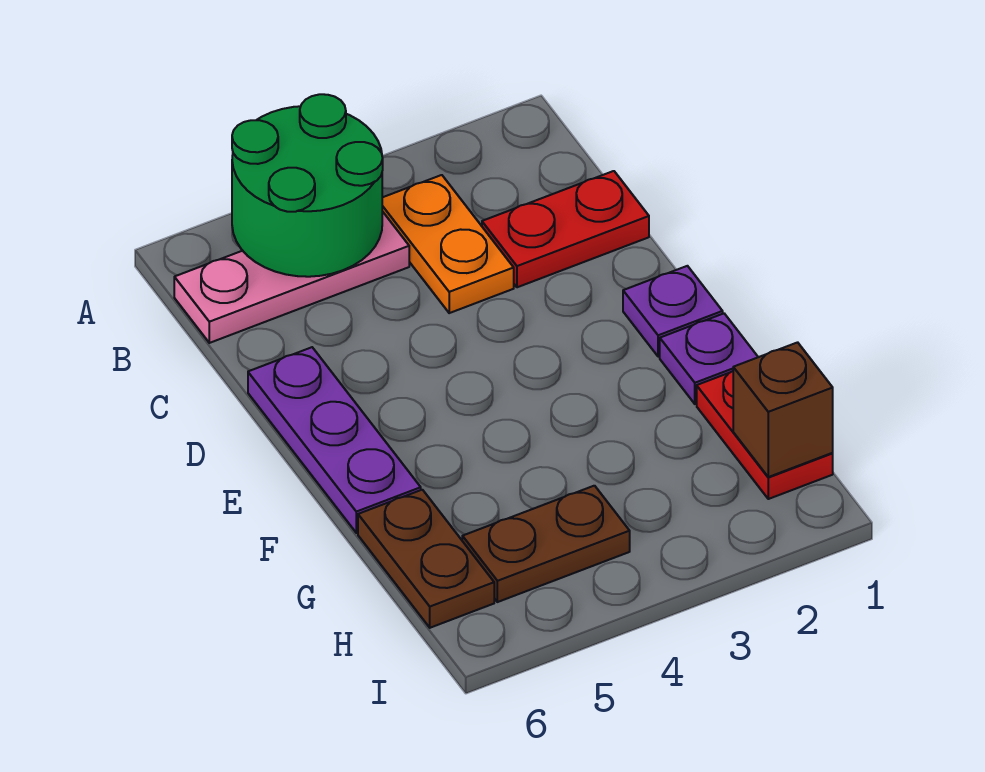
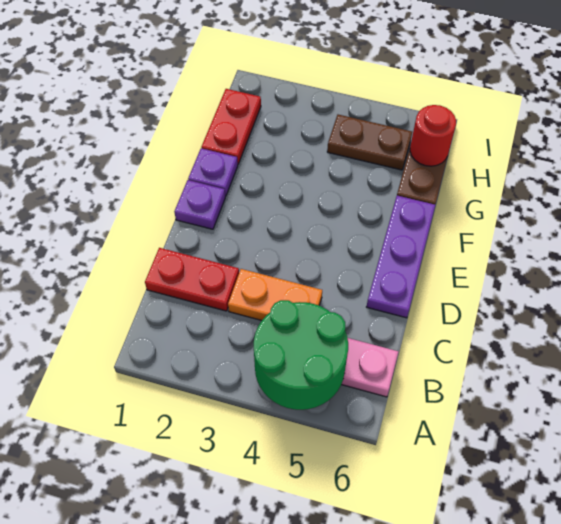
orange 1x2 plate [382,175,514,313] -> orange 1x2 plate turned to [228,269,322,320]
brown 1x1 brick [733,342,833,477] -> none
none -> red 1x1 round brick [410,105,456,166]

